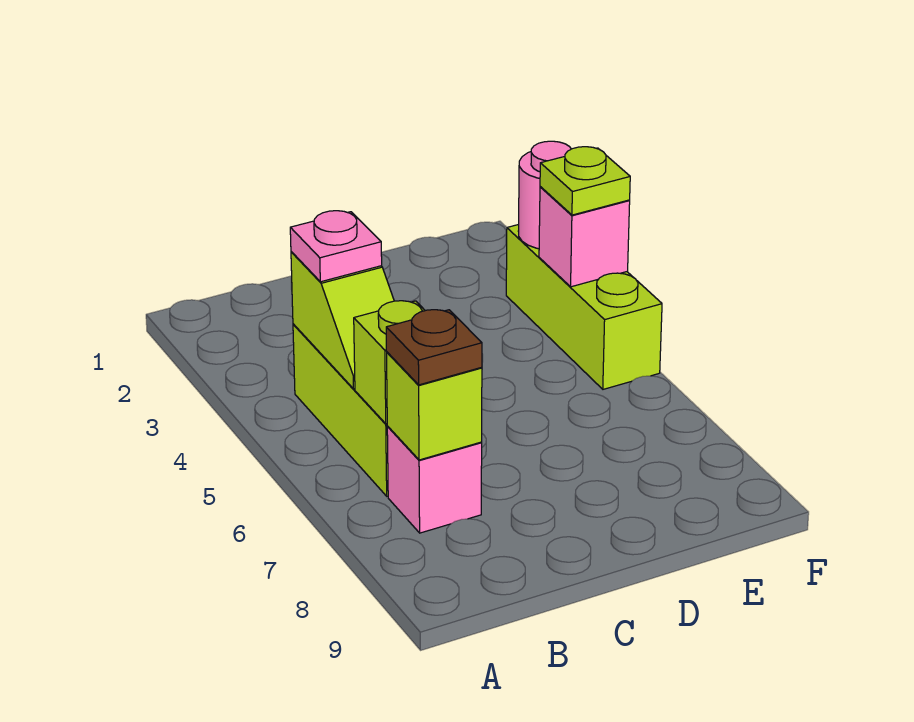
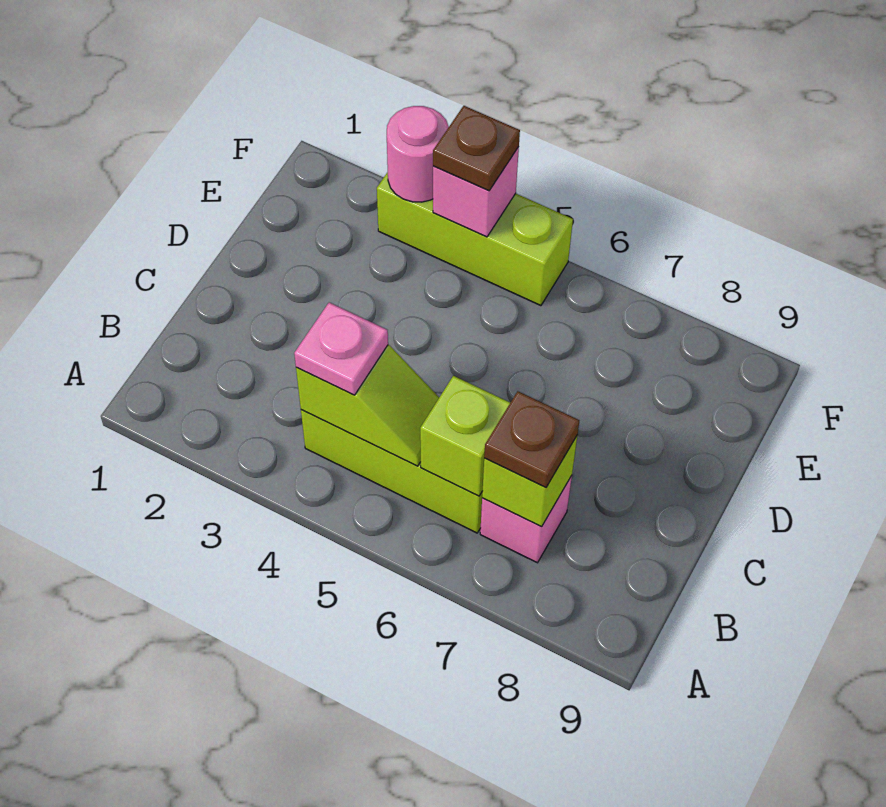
lime 1x1 plate [540,147,630,215] -> brown 1x1 plate [433,106,520,191]

